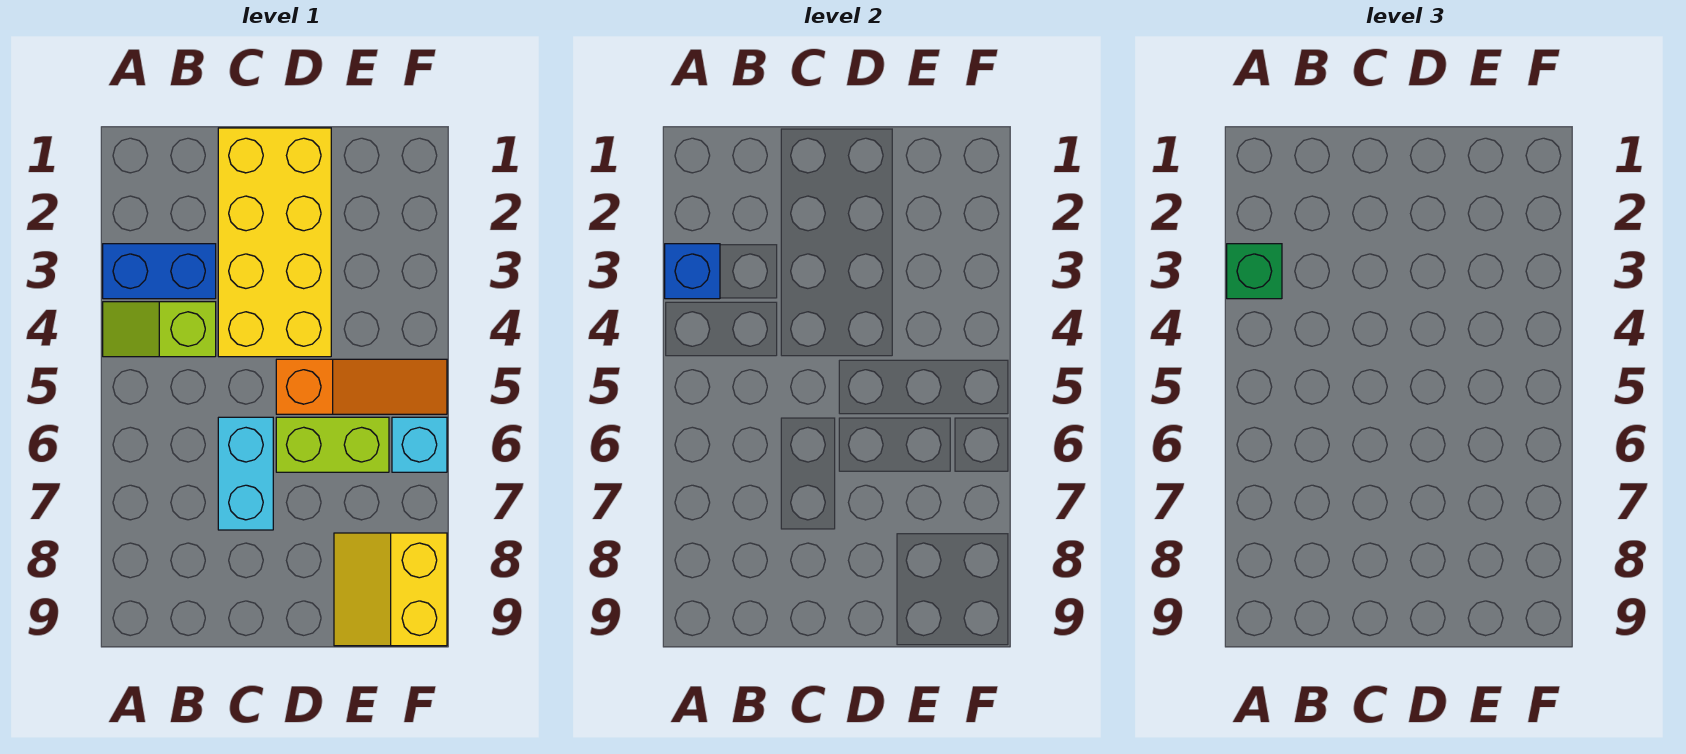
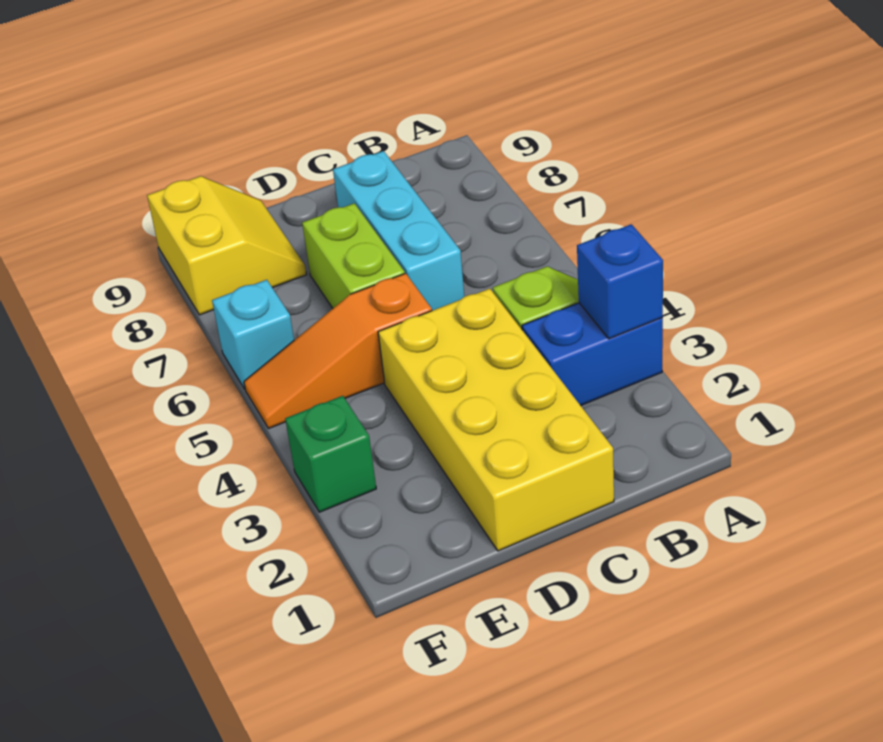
green 1x1 brick [1227,244,1282,299] -> green 1x1 brick moved to [285,396,376,512]
cyan 1x2 brick [218,417,273,530] -> cyan 1x3 brick [333,151,464,311]
lime 1x2 brick [276,417,389,472] -> lime 1x2 brick turned to [302,203,405,308]

